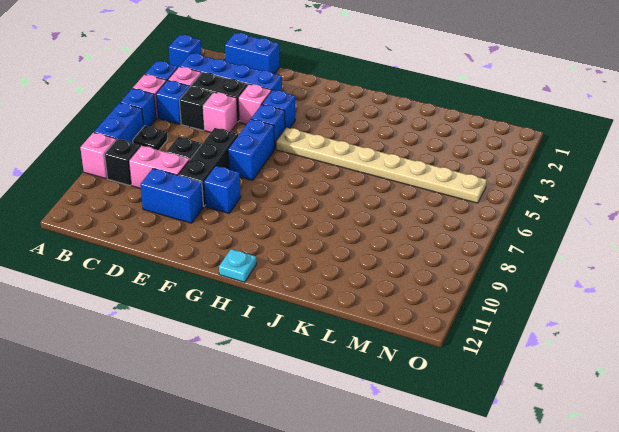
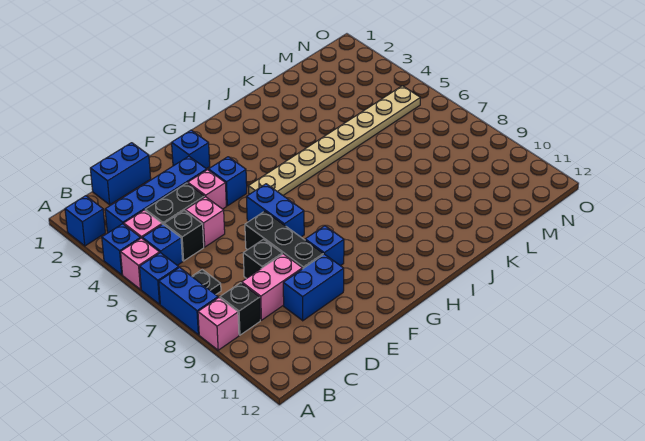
blue 1x1 brick [251,105,285,149] -> blue 1x1 brick moved to [172,130,210,169]
cyan 1x1 plate [219,249,256,282] -> none

